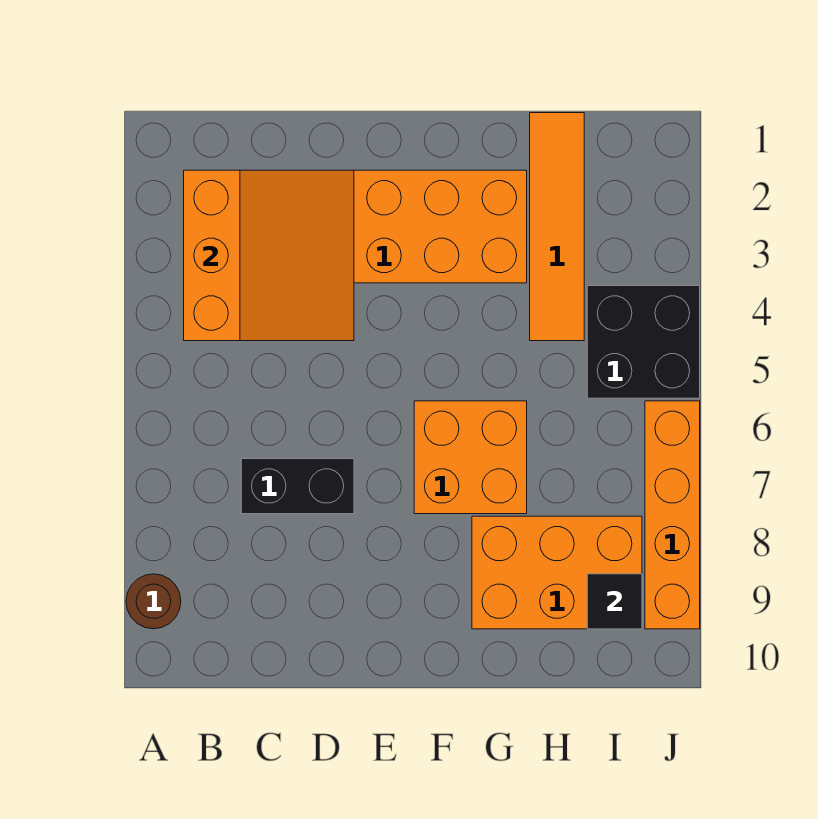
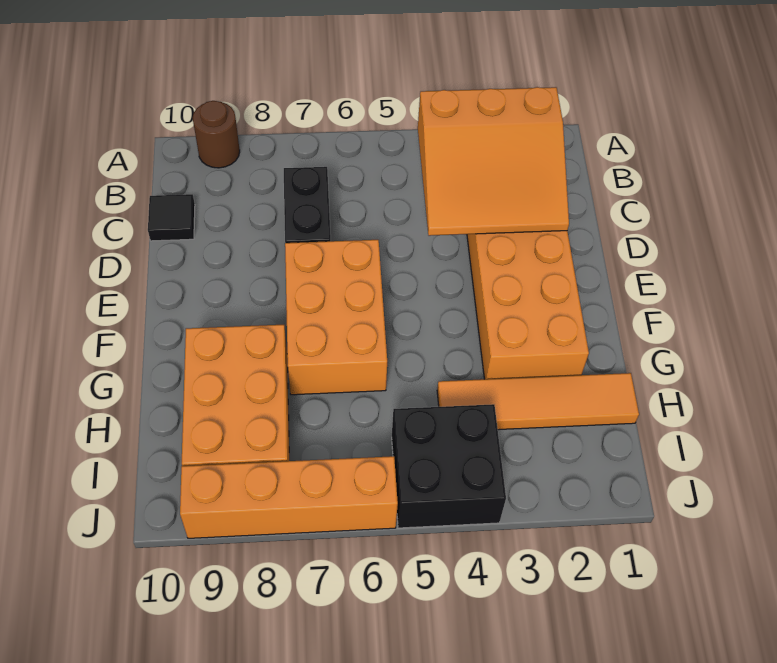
orange 2x2 brick [414,401,527,514] -> orange 2x3 brick [285,240,387,395]
black 1x1 tile [587,574,642,629] -> black 1x1 tile moved to [148,194,195,241]

